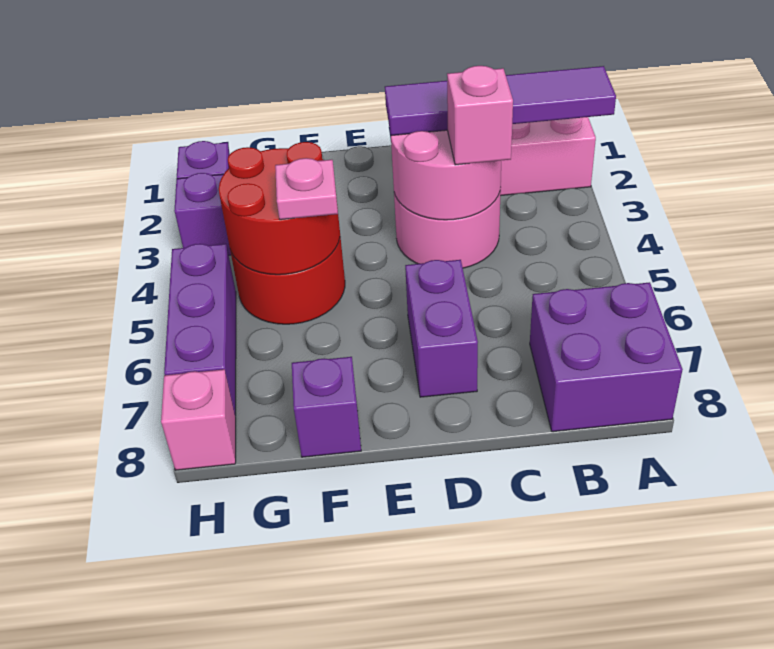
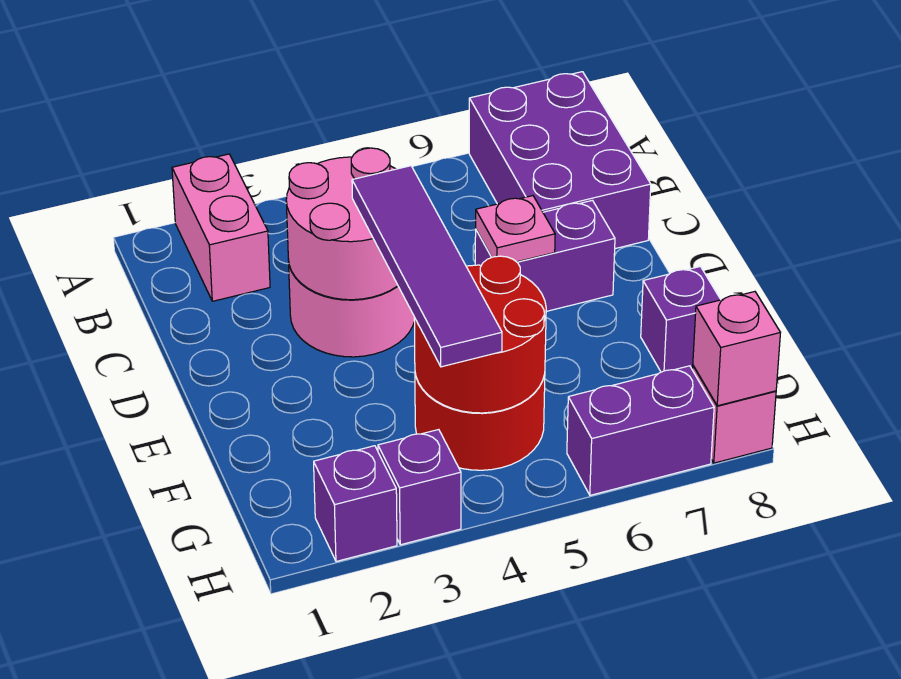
purple 1x4 tile [385,66,616,136] -> purple 1x4 tile moved to [352,166,502,367]
purple 2x2 brick [530,282,683,432] -> purple 2x3 brick [469,72,651,249]
pink 1x1 brick [447,66,513,165] -> pink 1x1 brick moved to [693,292,780,406]
pink 1x1 plate [275,158,338,220] -> pink 1x1 plate moved to [476,196,555,262]
purple 1x3 brick [164,244,236,416] -> purple 1x2 brick [567,366,714,495]

